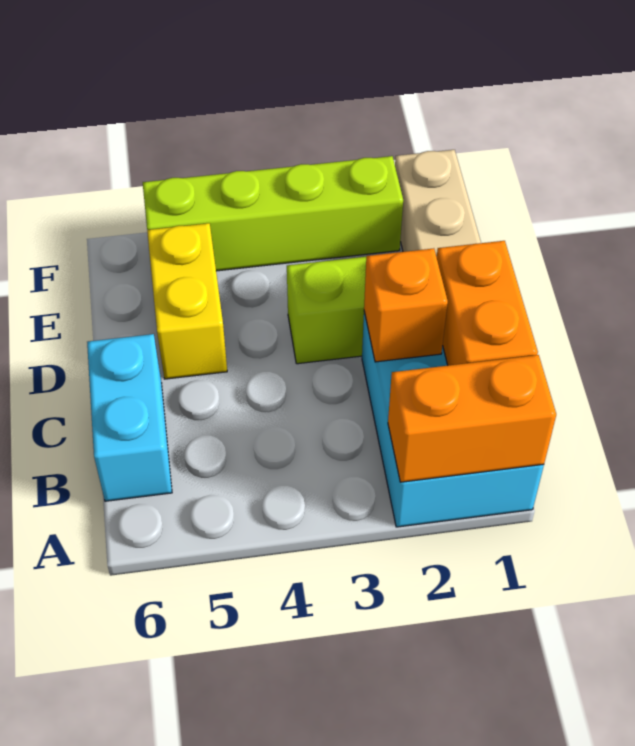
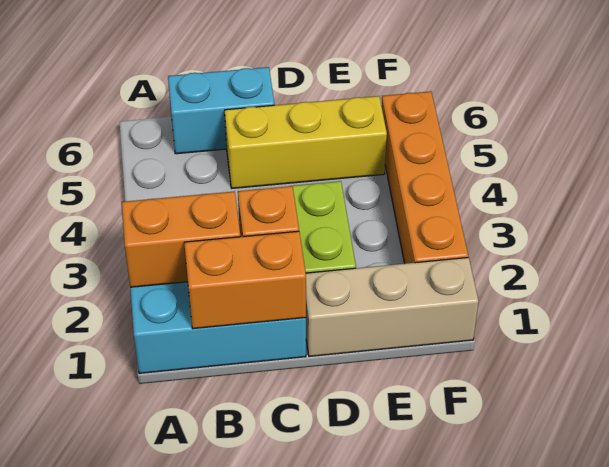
orange 1x2 brick [388,355,556,482] -> orange 1x2 brick turned to [122,191,240,287]
yellow 1x2 brick [147,223,227,379] -> yellow 1x3 brick [225,96,387,188]
lime 1x4 brick [143,156,403,271] -> orange 1x4 brick [381,91,468,264]

